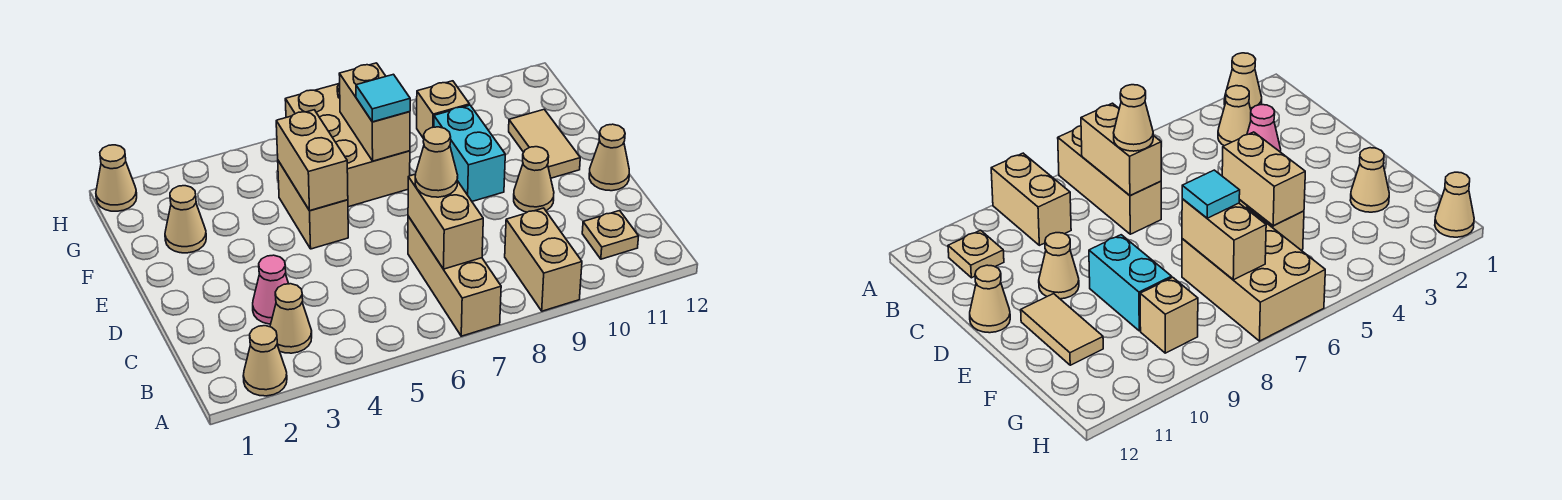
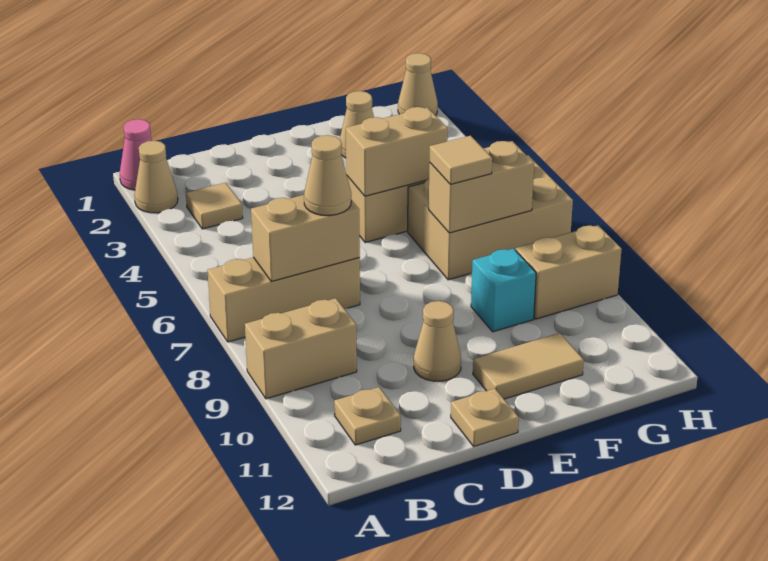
tan 1x1 cone [270,284,312,353] -> tan 1x1 tile [186,183,243,229]
pink 1x1 cone [253,255,289,324] -> pink 1x1 cone moved to [120,119,152,190]
tan 1x1 cone [589,124,629,191] -> tan 1x1 plate [451,389,519,446]
cyan 1x2 brick [434,105,505,201] -> cyan 1x1 brick [471,249,536,332]
cyan 1x1 tile [356,74,410,122] -> tan 1x1 tile [430,136,492,184]
tan 1x1 brick [417,81,469,139] -> tan 1x2 brick [516,225,621,319]

